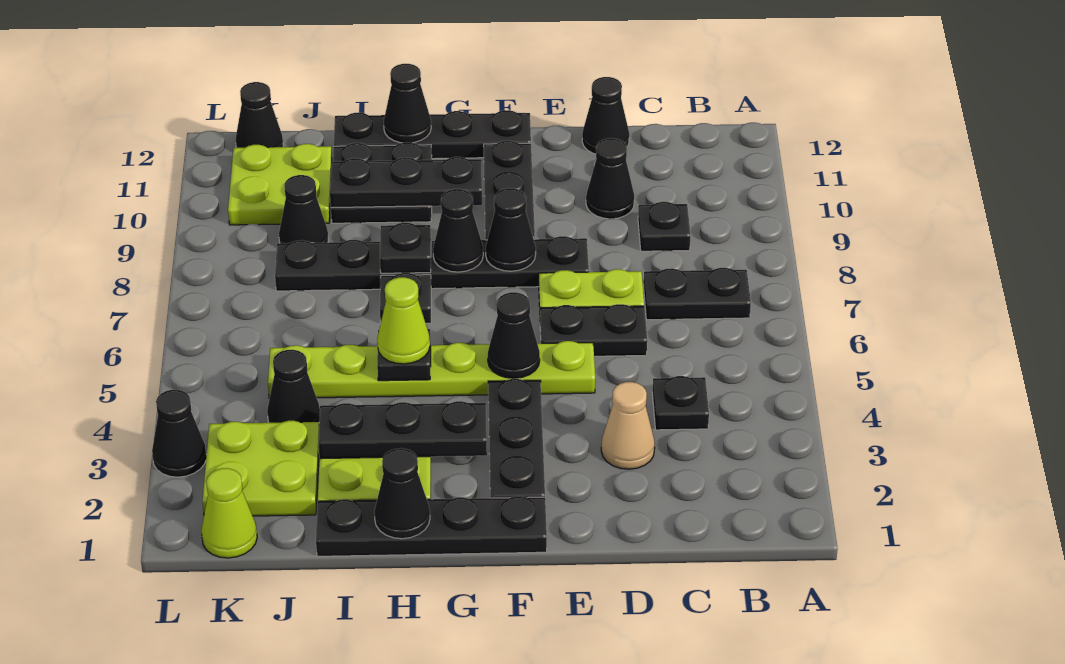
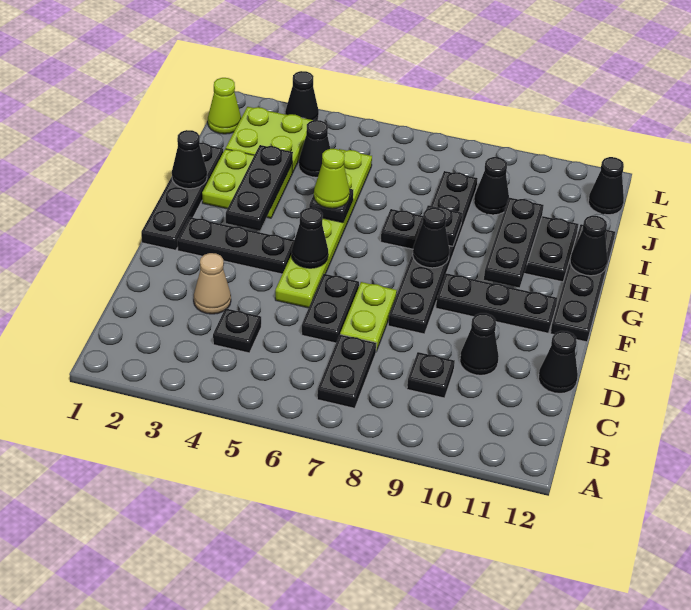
black 1x1 cone [486,188,536,271] -> none
lime 2x2 plate [228,144,332,225] -> none

